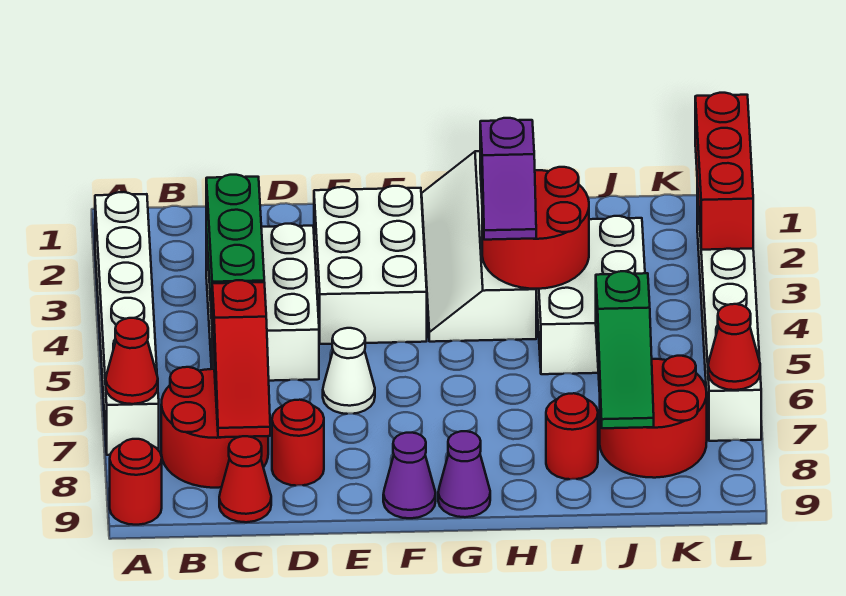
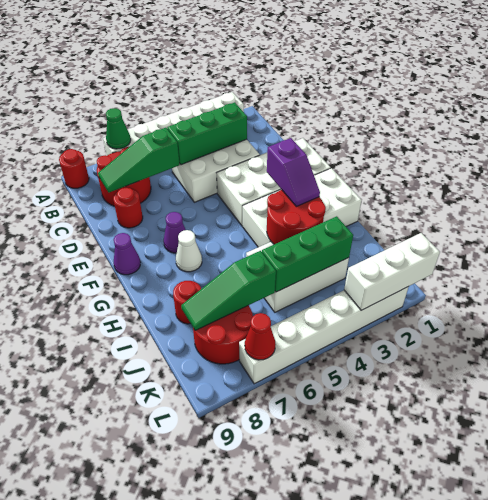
red 1x1 cone [106,318,158,404] -> green 1x1 cone [106,108,131,149]
red 1x3 slope [212,280,270,437] -> green 1x3 slope [98,128,180,192]
red 1x1 cone [219,436,271,522] -> none
white 2x3 brick [314,186,427,344] -> white 2x4 brick [217,138,331,226]
white 1x1 cone [323,328,375,414] -> white 1x1 cone moved to [176,230,202,272]
white 2x4 slope [422,151,536,342] -> white 2x4 brick [243,168,362,247]
purple 1x1 cone [438,431,490,517] -> purple 1x1 cone moved to [164,212,186,253]
purple 1x2 slope [480,118,536,240] -> purple 1x2 slope turned to [267,138,320,206]
none -> green 1x3 brick [262,216,353,292]
red 1x3 brick [695,93,753,250] -> white 1x3 brick [344,233,440,310]

